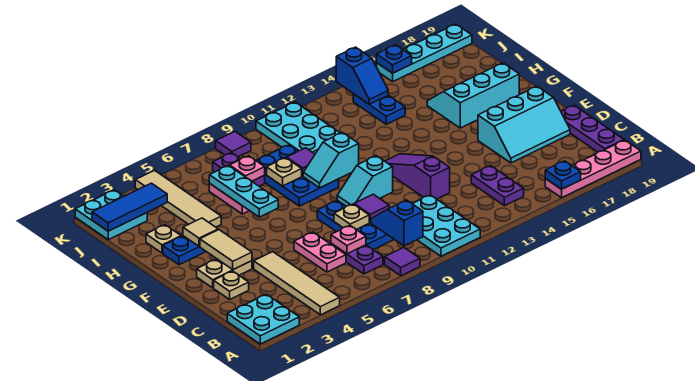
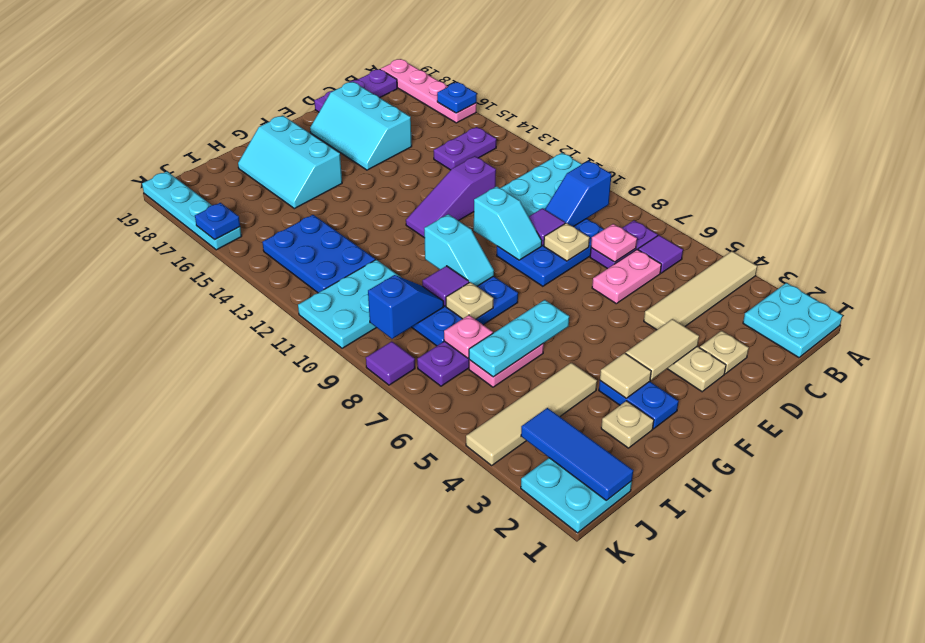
purple 1x1 tile [385,248,420,276] -> purple 1x1 tile moved to [638,235,683,273]
cyan 2x3 slope [478,86,570,163] -> cyan 2x3 slope turned to [310,82,412,170]
blue 1x2 plate [353,94,405,124] -> blue 2x3 plate [262,215,375,293]
blue 1x2 slope [336,47,388,104] -> blue 1x2 slope moved to [368,275,444,339]

